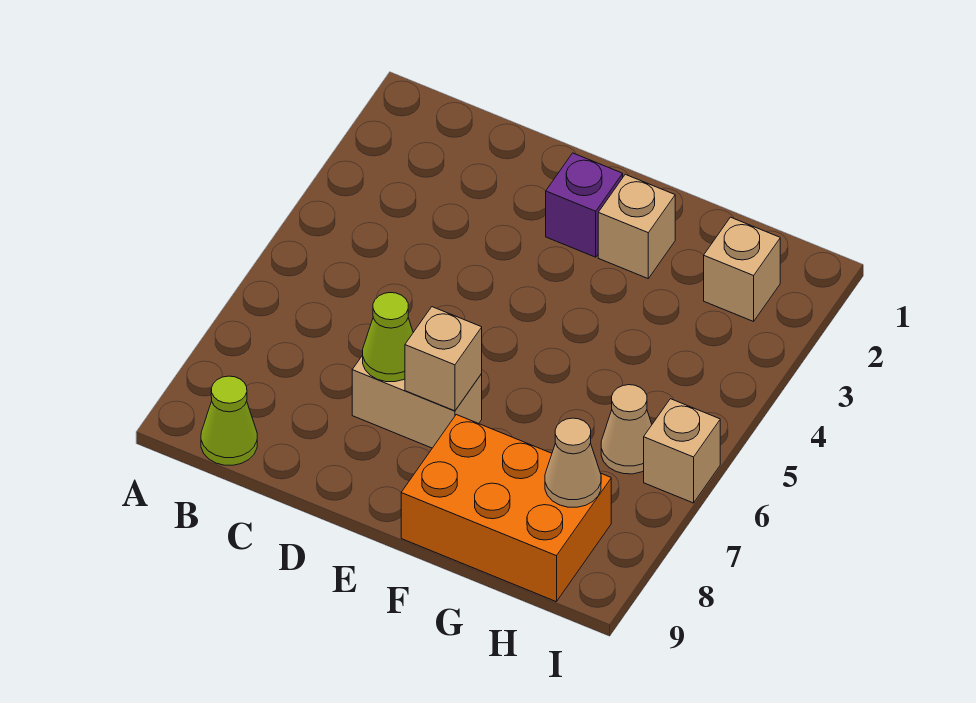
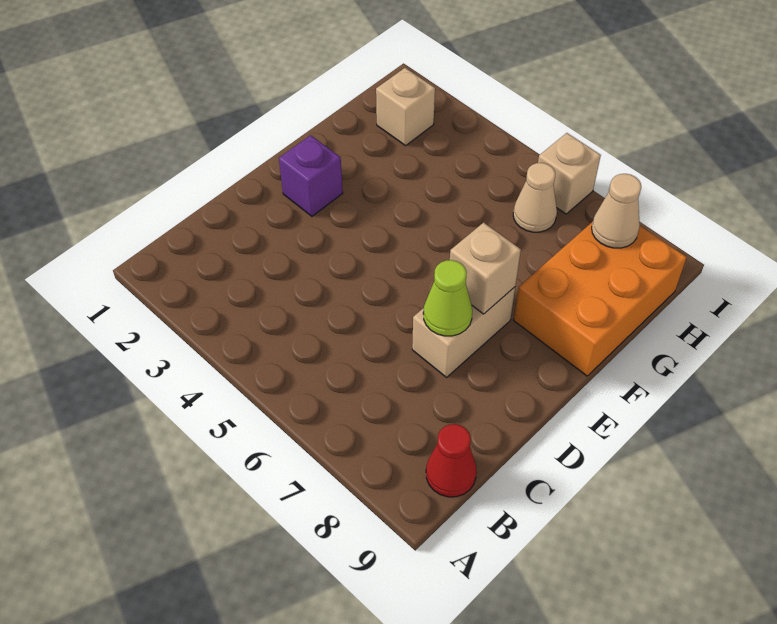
lime 1x1 cone [201,376,257,465] -> red 1x1 cone [426,424,477,497]
tan 1x1 brick [598,174,675,278] -> none

